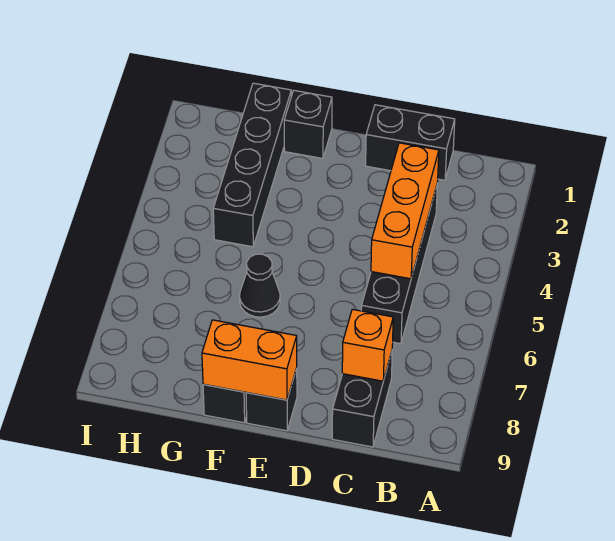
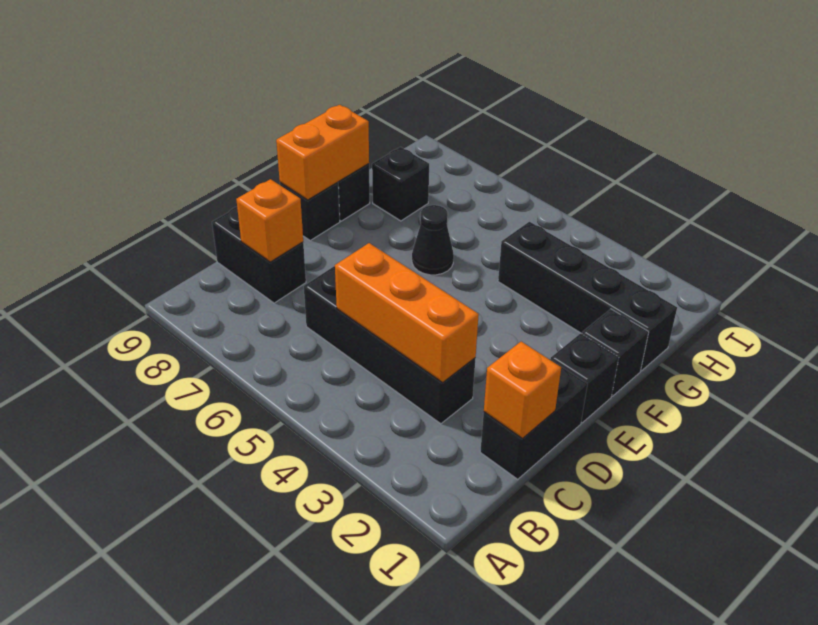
none -> orange 1x1 brick [484,342,561,438]
none -> black 1x1 brick [551,333,619,423]
none -> black 1x1 brick [372,147,429,221]

